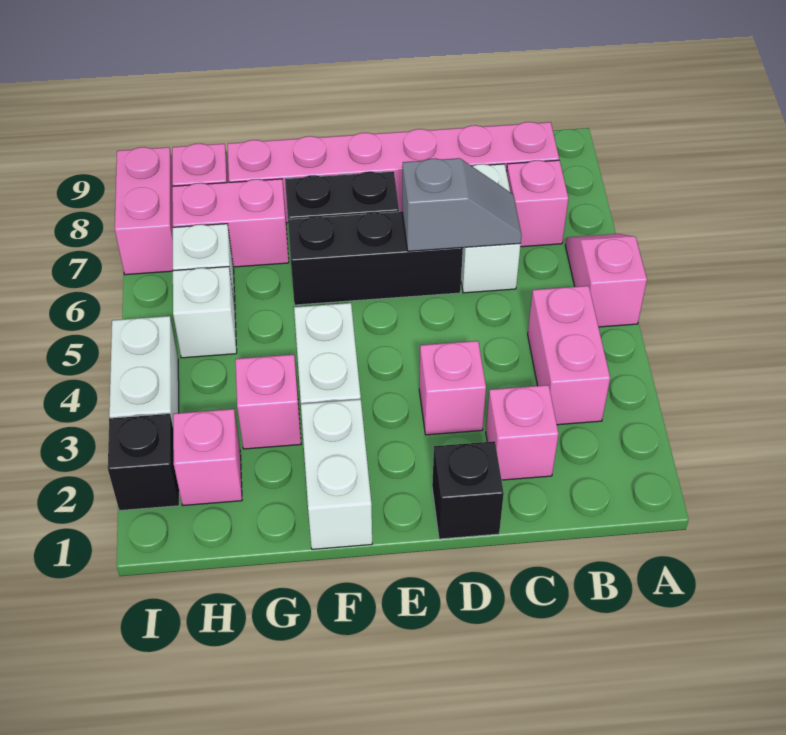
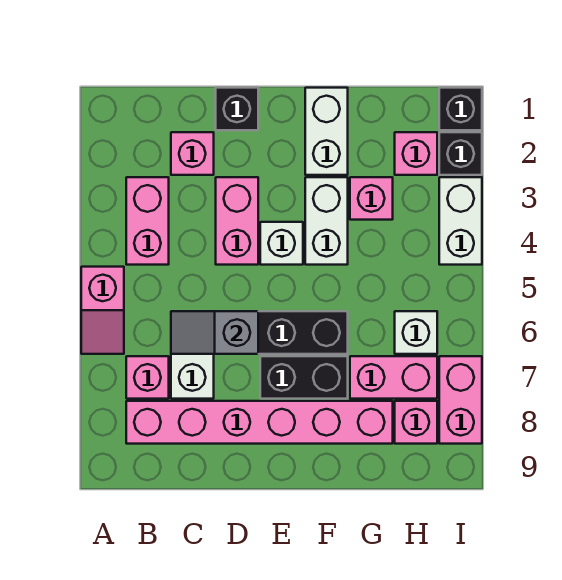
pink 1x1 brick [419,341,486,435] -> pink 1x2 brick [216,177,258,265]
white 1x1 brick [173,267,237,358] -> white 1x1 brick moved to [260,222,303,265]
none -> black 1x1 brick [439,88,482,130]

